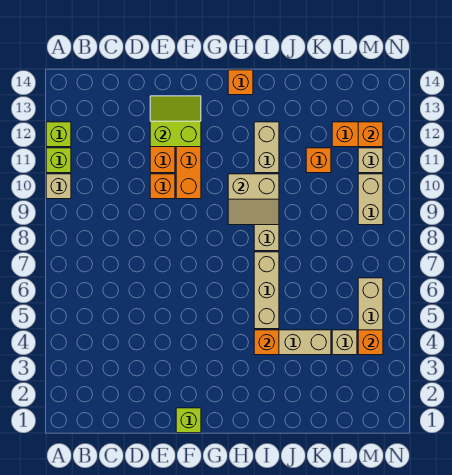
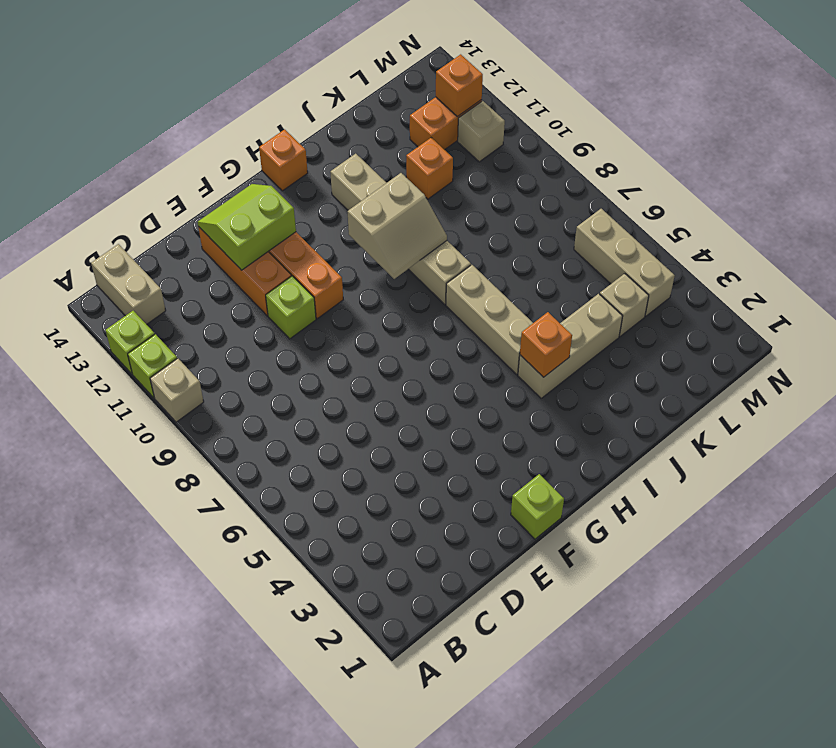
orange 1x1 brick [150,174,175,199] -> lime 1x1 brick [266,276,316,339]
orange 1x1 brick [358,330,383,355] -> none
tan 1x2 brick [358,174,383,225] -> tan 1x2 brick moved to [91,244,166,324]

